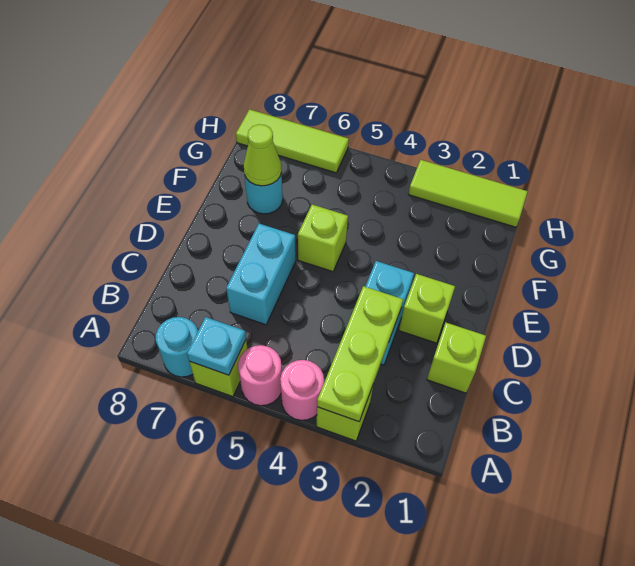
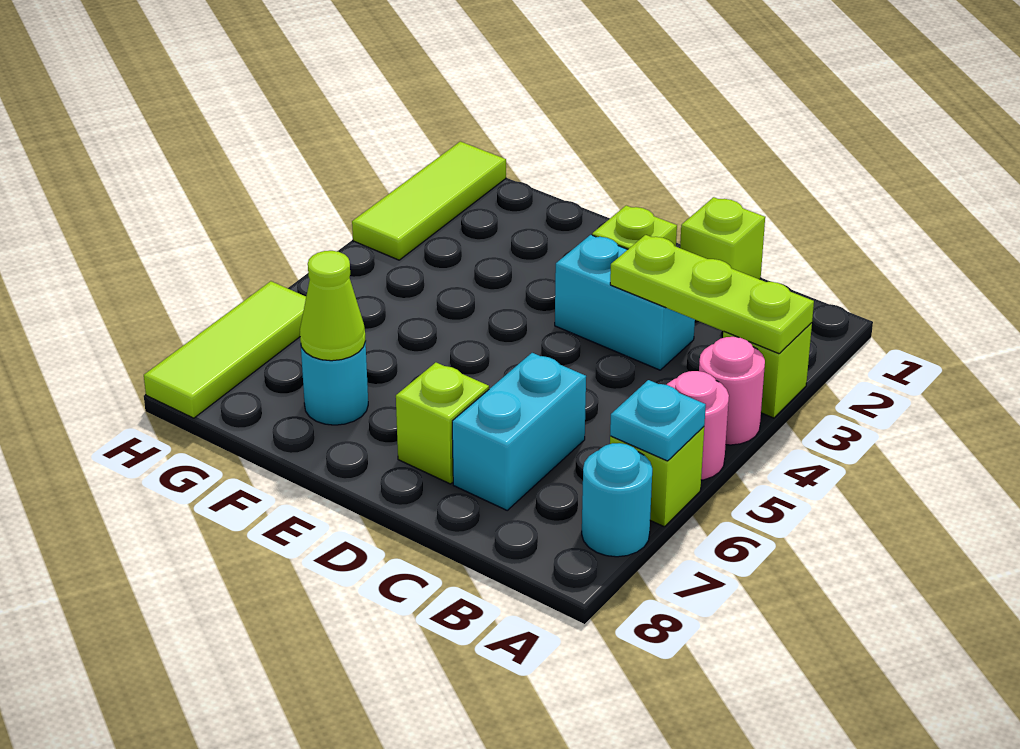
cyan 1x2 brick [226,224,296,325] -> cyan 1x2 brick turned to [452,353,586,510]
lime 1x1 brick [298,205,348,272] -> lime 1x1 brick moved to [396,363,489,484]

